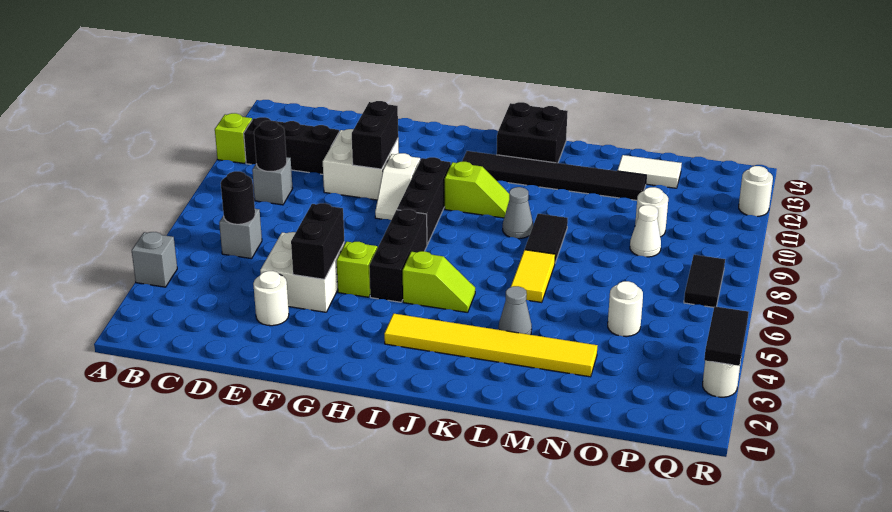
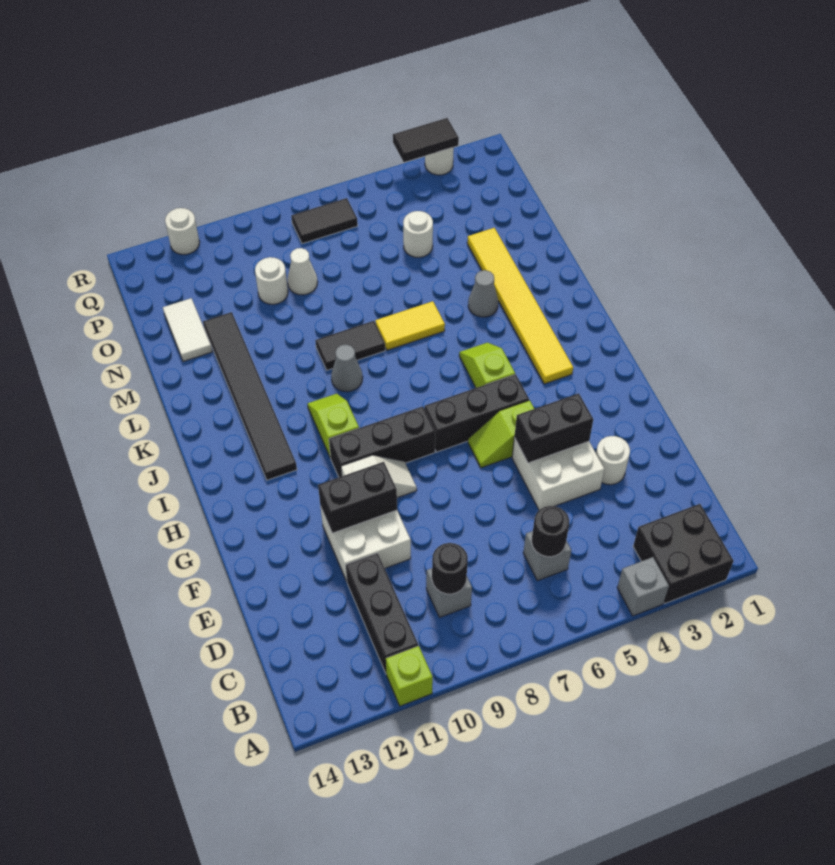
black 2x2 brick [497,102,568,163] -> black 2x2 brick moved to [633,504,734,603]

